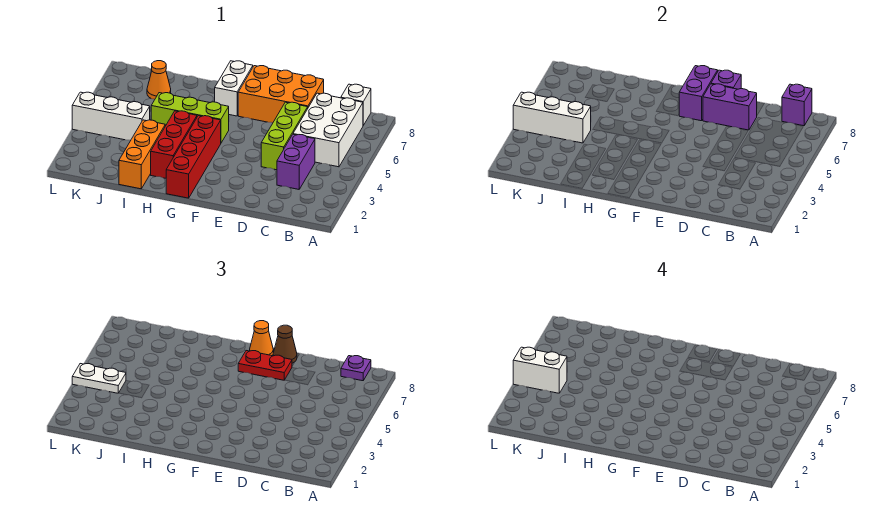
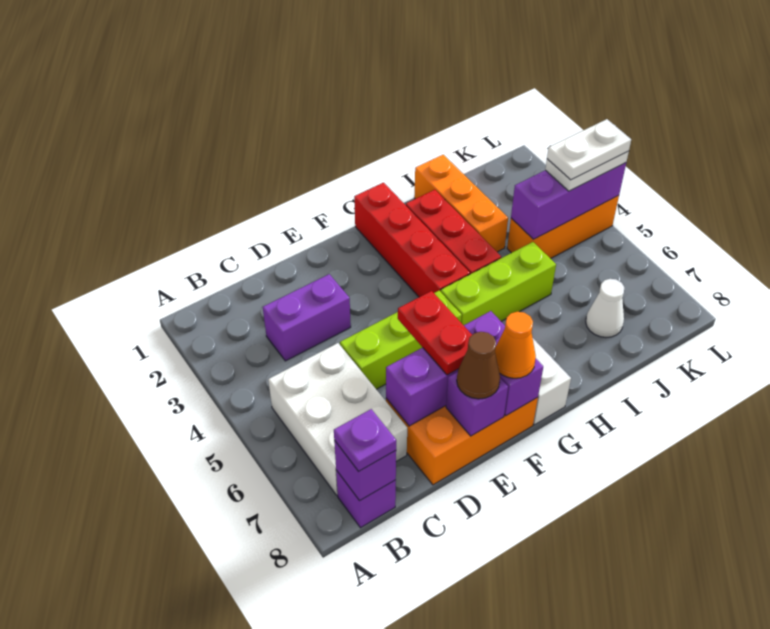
white 1x1 brick [341,84,371,125] -> purple 1x1 brick [336,470,396,528]
purple 1x2 brick [277,134,315,189] -> purple 1x2 brick turned to [263,274,351,361]
lime 1x3 brick [261,102,308,170] -> lime 1x3 brick turned to [340,291,462,389]
red 1x2 plate [238,351,292,380] -> red 1x2 plate turned to [398,291,472,375]
white 1x3 brick [72,92,150,141] -> orange 1x3 brick [507,196,619,259]
white 1x3 brick [513,92,591,143] -> purple 1x3 brick [511,163,626,239]
orange 1x1 cone [147,61,171,99] -> white 1x1 cone [586,279,624,338]
white 1x2 brick [513,347,567,393] -> white 1x2 plate [547,119,631,180]

